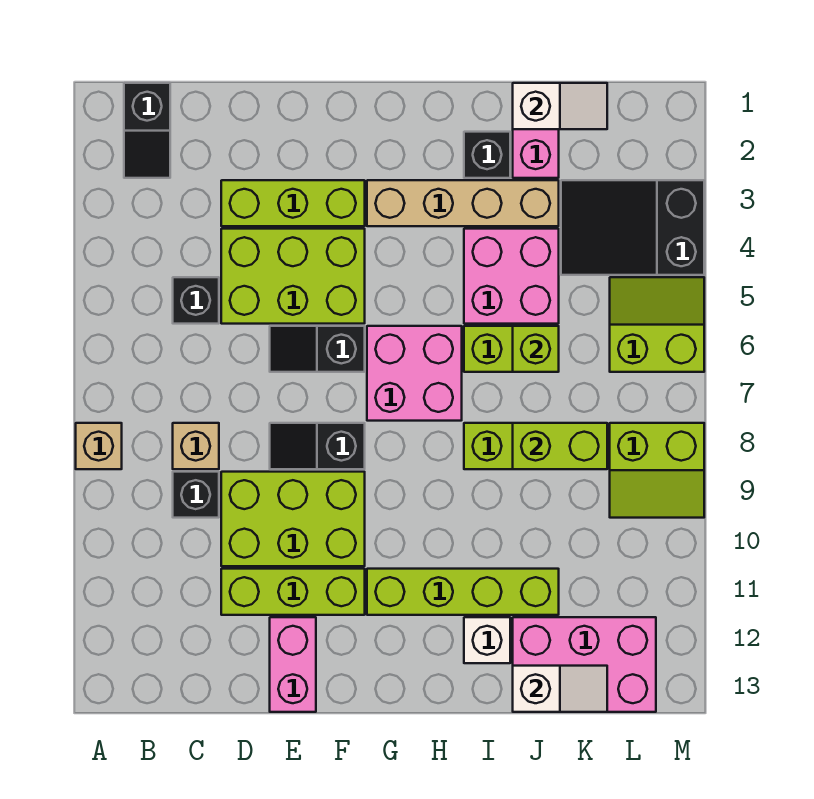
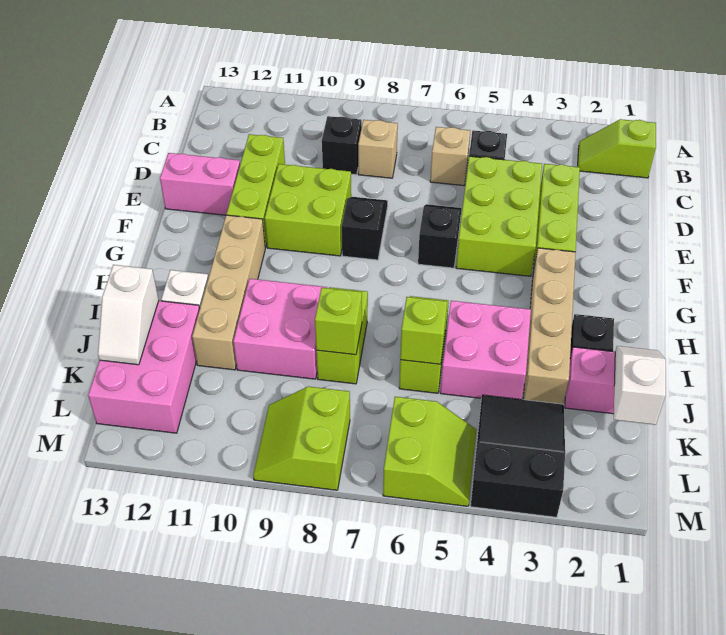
tan 1x1 brick [76,423,122,469] -> tan 1x1 brick moved to [430,127,470,186]
black 1x2 slope [124,83,170,178] -> lime 1x2 slope [578,119,656,178]
lime 2x3 brick [221,472,365,566] -> lime 2x2 brick [265,164,351,256]
pink 2x2 brick [367,326,462,421] -> pink 2x2 brick moved to [233,279,327,379]
lime 1x4 brick [367,569,559,615] -> tan 1x4 brick [192,215,265,370]
white 1x2 slope [513,83,607,129] -> white 1x2 slope turned to [614,346,666,425]
lime 1x2 brick [513,423,607,469] -> lime 1x1 brick [315,288,362,355]

